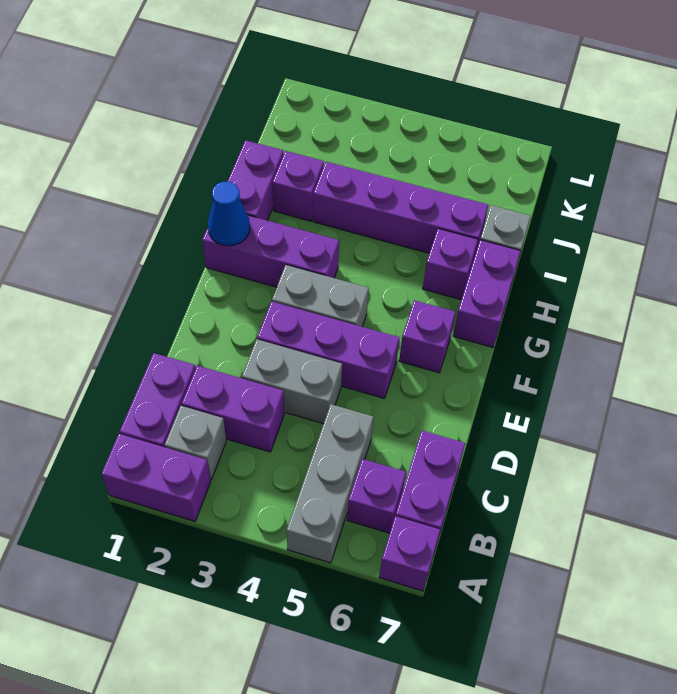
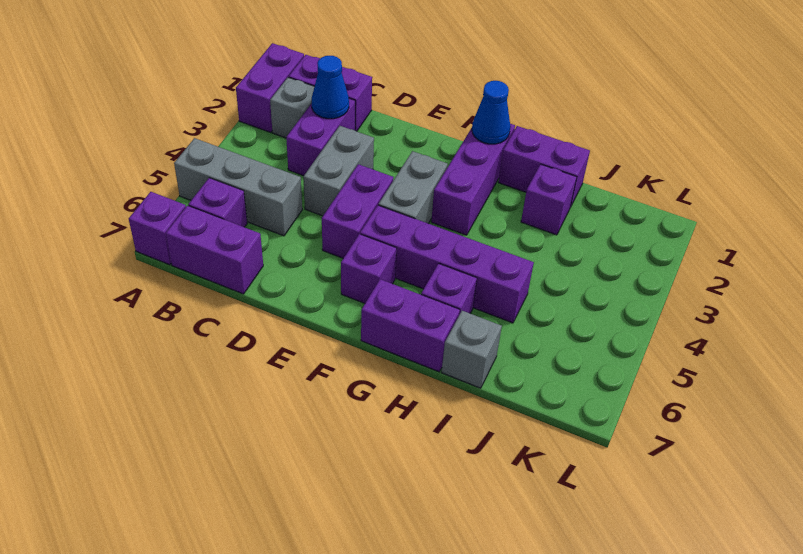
none -> blue 1x1 cone [312,56,349,119]
purple 1x3 brick [257,301,399,398] -> purple 1x2 brick [322,164,394,258]
purple 1x4 brick [313,162,488,258] -> purple 1x4 brick turned to [360,205,534,323]

